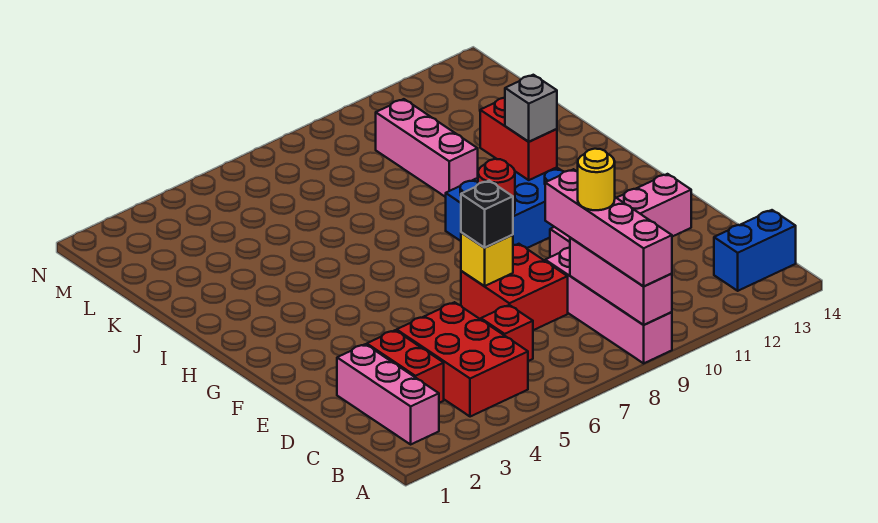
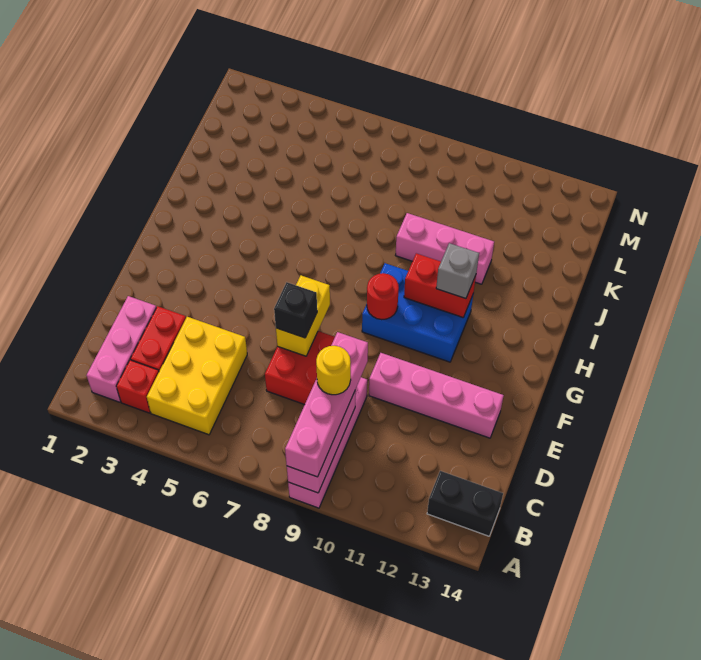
red 2x3 brick [397,302,528,417] -> yellow 2x3 brick [147,317,247,435]
blue 1x2 brick [714,210,796,291] -> black 1x2 brick [427,471,503,536]
red 1x1 brick [481,305,533,361] -> red 1x1 brick moved to [116,360,159,413]
yellow 1x1 brick [461,232,513,286] -> yellow 1x2 brick [276,275,330,356]
red 1x2 brick [480,98,557,180] -> red 1x2 brick turned to [404,253,476,318]
pink 1x3 brick [376,99,478,197] -> pink 1x3 brick turned to [395,213,494,284]

